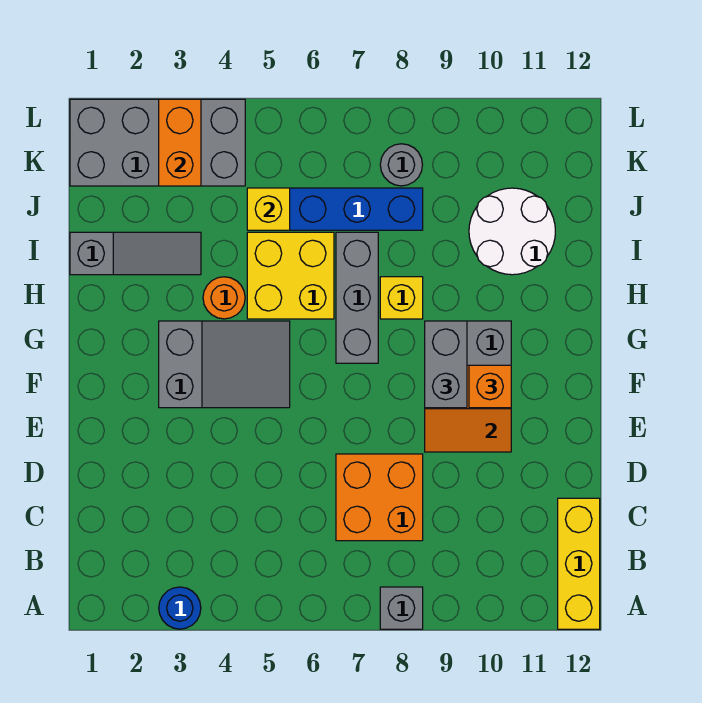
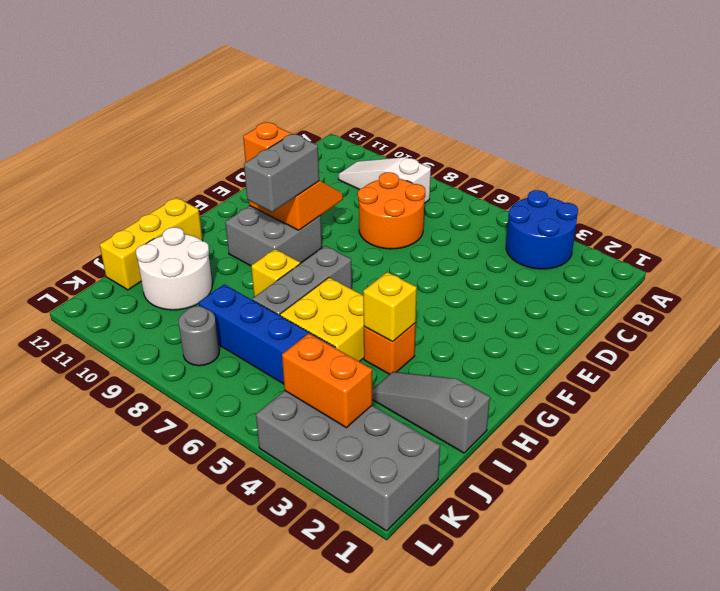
blue 1x1 round brick [159,587,201,629] -> blue 2x2 round brick [506,190,578,269]
grey 1x1 brick [380,587,423,629] -> none
yellow 1x3 brick [558,498,600,629] -> yellow 1x3 brick moved to [100,197,203,290]
none -> white 1x3 slope [338,157,431,204]
orange 2x2 brick [336,454,423,541] -> orange 2x2 round brick [358,172,425,249]
grey 2x3 slope [159,321,290,408] -> none
orange 1x1 round brick [203,277,245,319] -> orange 1x1 brick [364,323,416,374]
yellow 1x1 brick [247,188,290,230] -> yellow 1x1 brick moved to [363,272,417,341]
orange 1x2 brick [159,99,201,186] -> orange 1x2 brick turned to [282,333,372,428]

